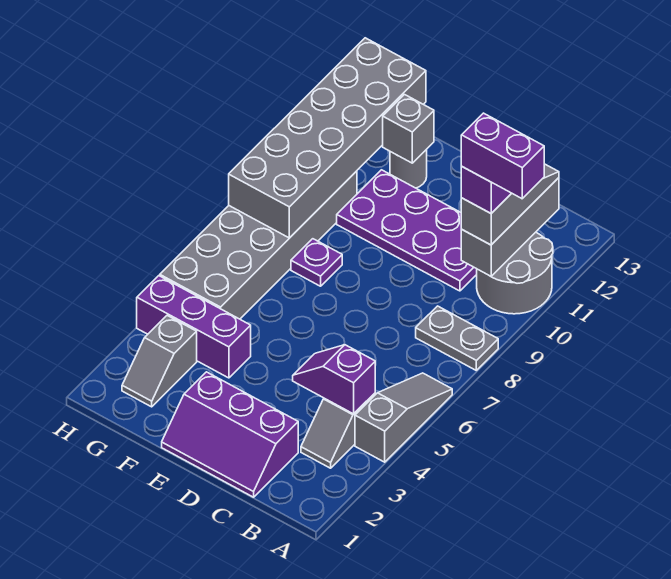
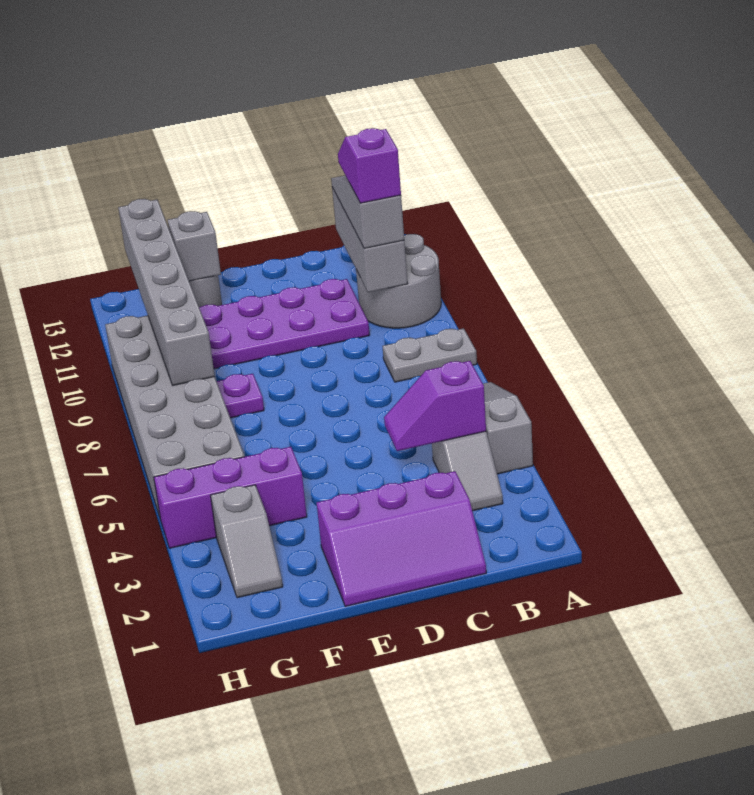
purple 1x2 brick [461,113,544,199] -> none
grey 2x6 brick [229,38,426,238] -> grey 1x6 brick [118,199,215,385]

